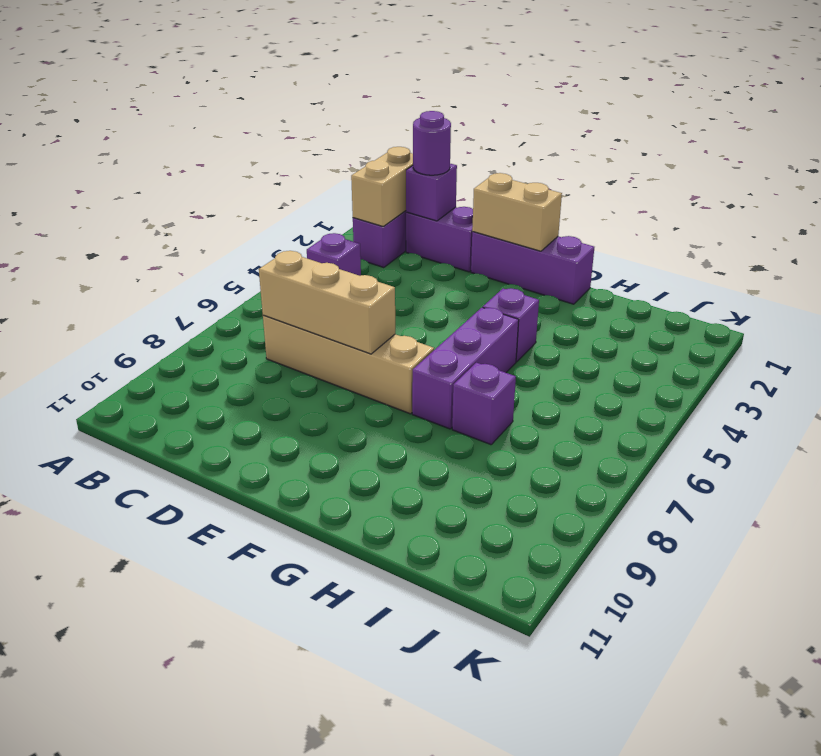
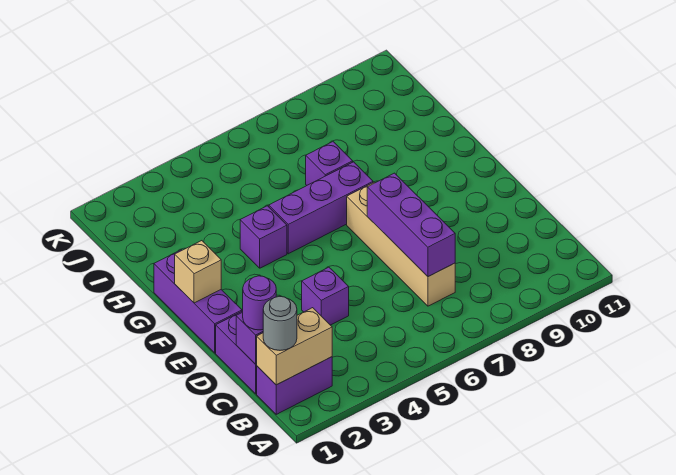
none -> grey 1x1 round brick [263,296,297,350]
purple 1x1 brick [307,233,361,276] -> purple 1x1 brick moved to [302,267,349,325]
tan 1x3 brick [259,251,395,354] -> purple 1x3 brick [367,173,455,277]
tan 1x2 brick [472,173,562,251] -> tan 1x1 brick [175,241,221,303]

